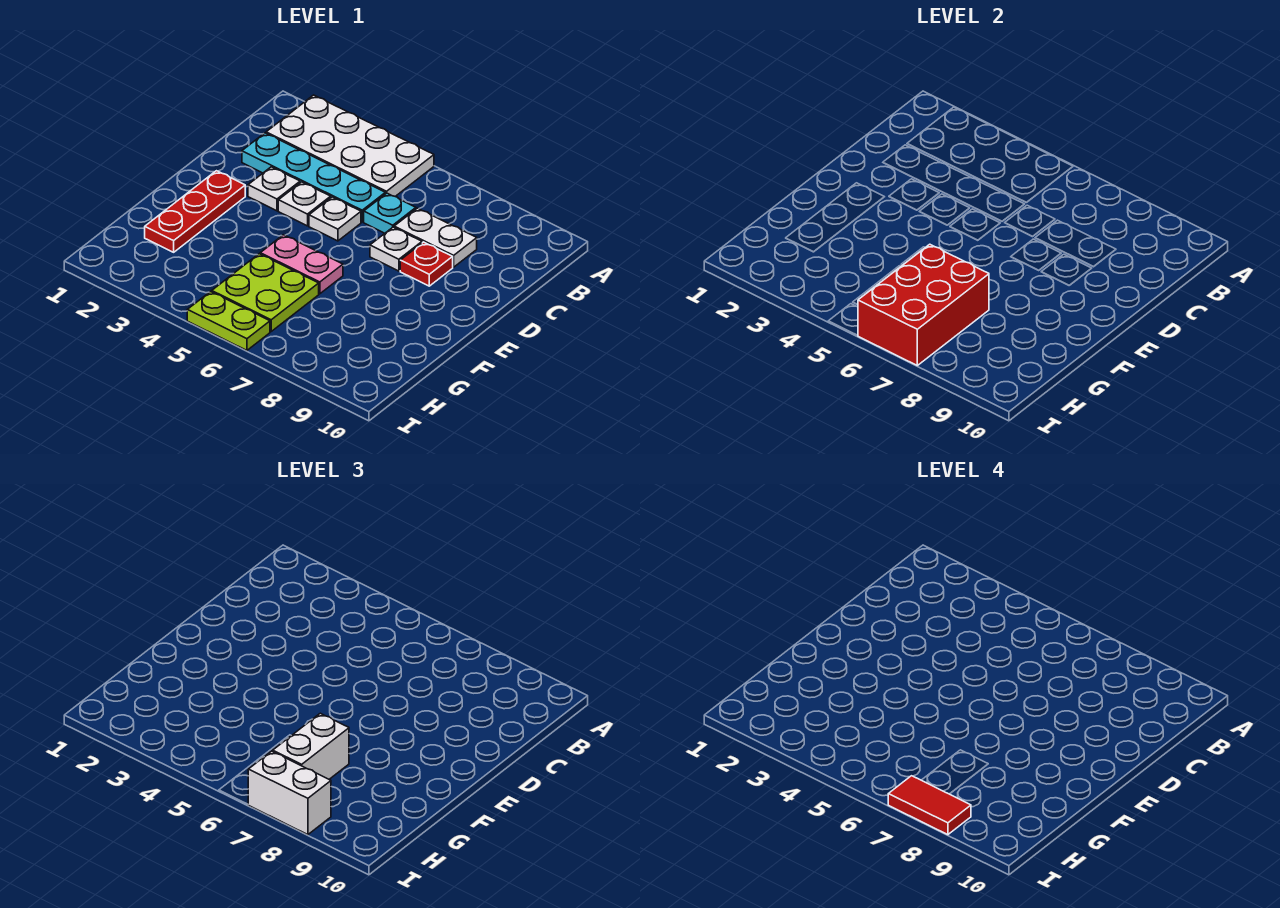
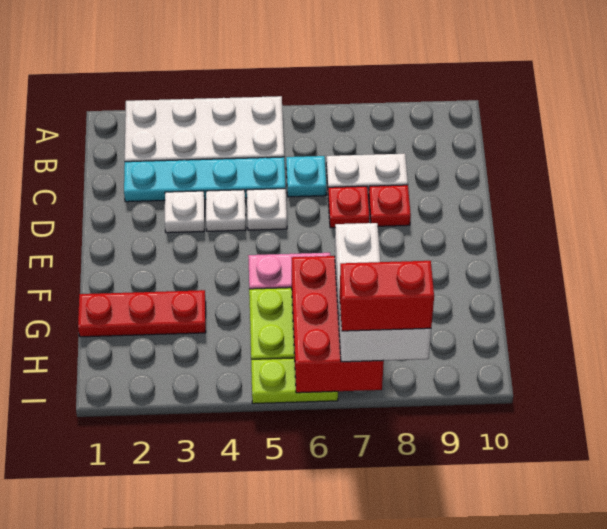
white 1x1 plate [370,227,422,271] -> red 1x1 plate [328,186,369,228]
red 1x3 plate [145,171,245,252] -> red 1x3 plate turned to [78,290,206,337]
red 1x2 tile [888,776,971,835] -> red 1x2 brick [340,261,434,331]

